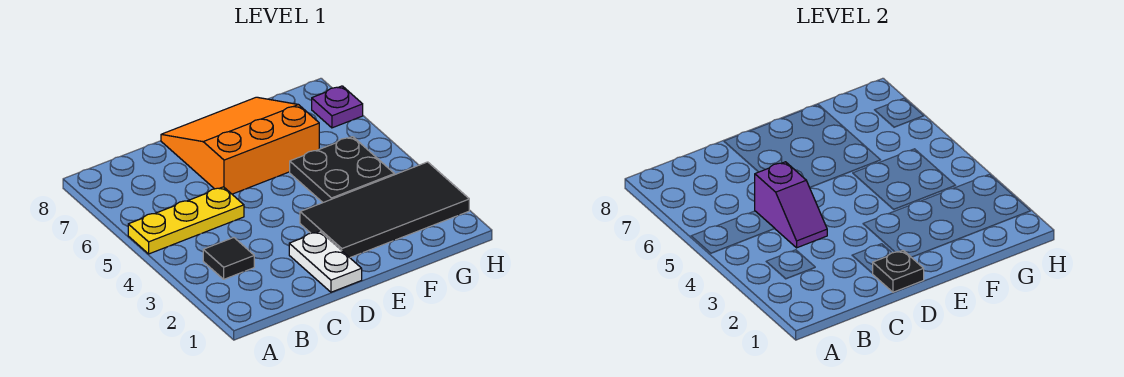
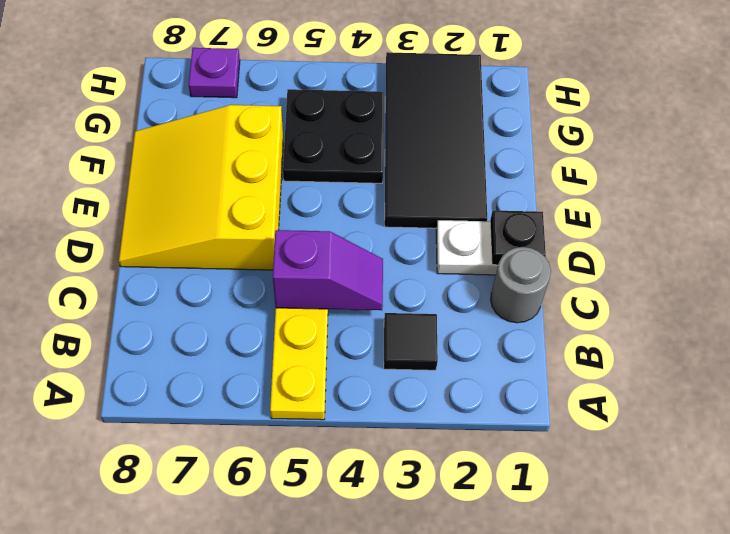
none -> grey 1x1 round brick [491,247,551,323]
orange 3x3 slope [161,97,319,194] -> yellow 3x3 slope [119,105,283,270]

